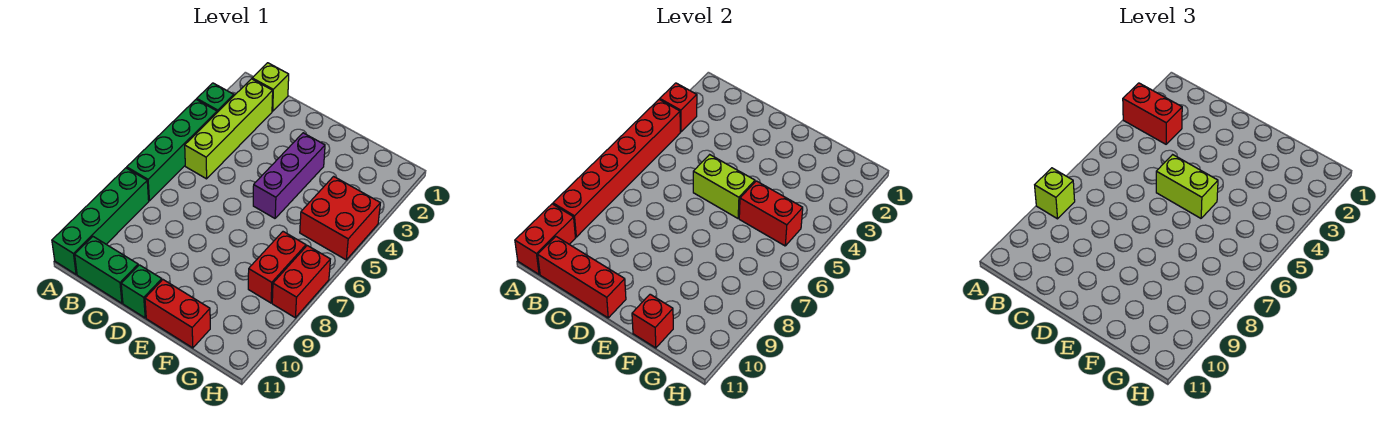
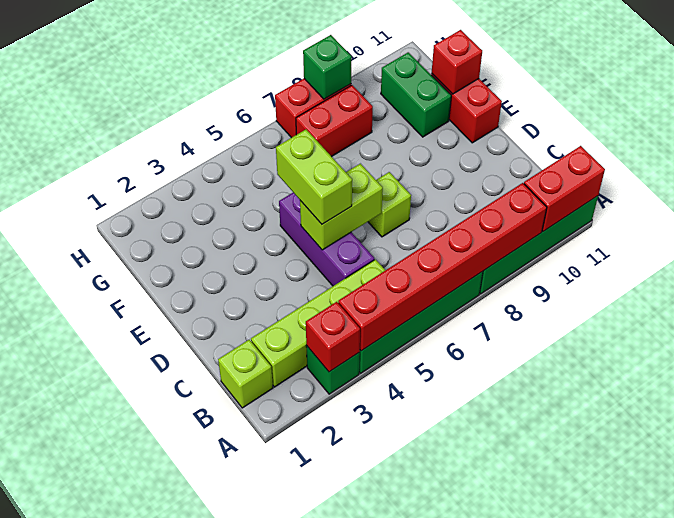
red 1x2 brick [1123,83,1182,144] -> none
lime 1x1 brick [1035,168,1075,219] -> lime 1x1 brick moved to [368,172,411,237]
green 1x2 brick [75,237,138,303] -> green 1x2 brick moved to [381,52,451,137]
red 1x3 brick [538,237,626,318] -> none
lime 1x2 brick [693,155,755,218] -> lime 1x2 brick turned to [300,164,383,250]
green 1x1 brick [121,265,162,318] -> green 1x1 brick moved to [303,35,352,99]
purple 1x3 brick [253,133,325,218] -> purple 1x3 brick turned to [279,193,374,286]
red 1x2 brick [739,181,803,246] -> none
red 2x2 brick [300,176,380,260] -> none

